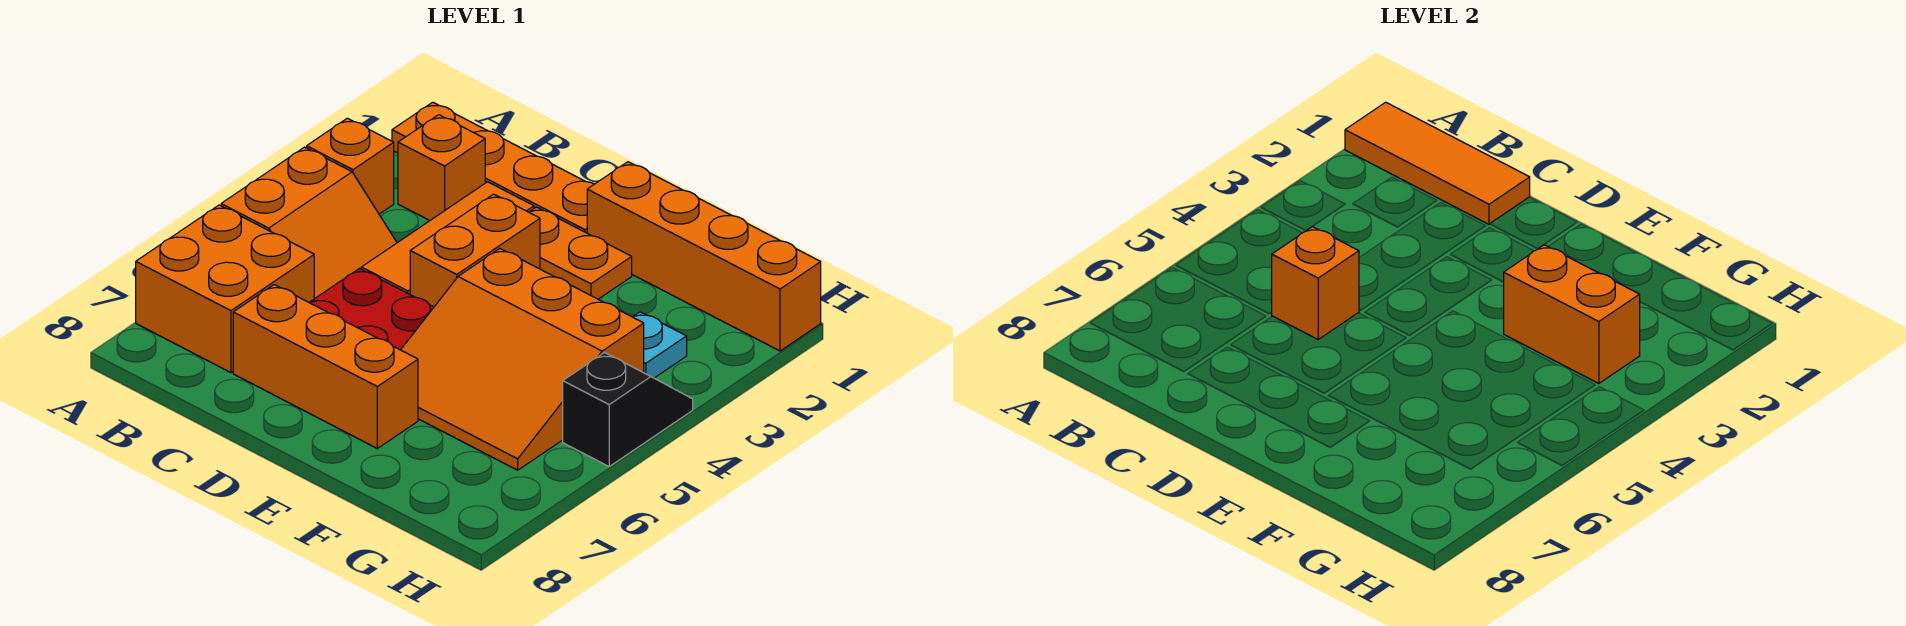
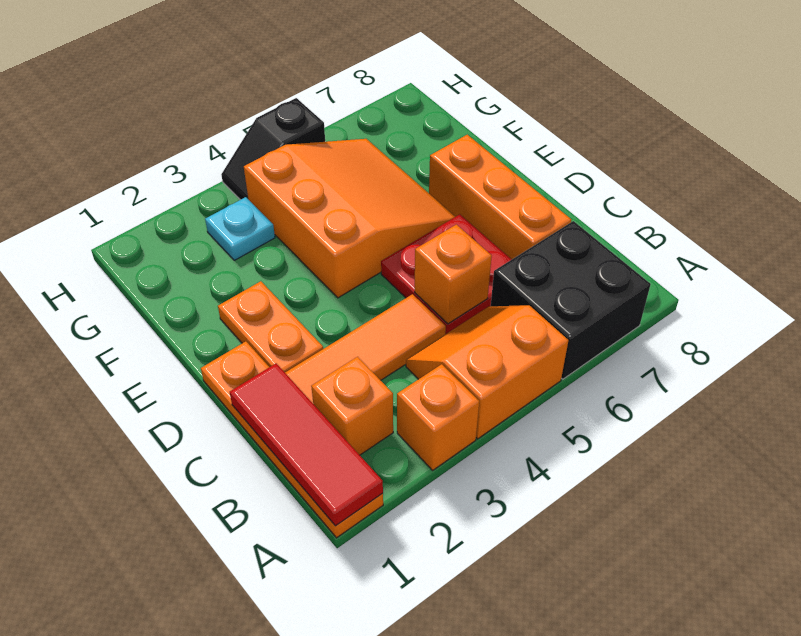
orange 1x3 tile [1345,102,1530,224] -> red 1x3 tile [230,363,383,526]
orange 2x2 brick [136,205,314,373] -> black 2x2 brick [491,221,651,379]
orange 1x2 brick [410,194,540,307] -> none
orange 1x4 brick [587,162,821,351] -> none
orange 1x2 brick [1504,245,1640,384] -> none

